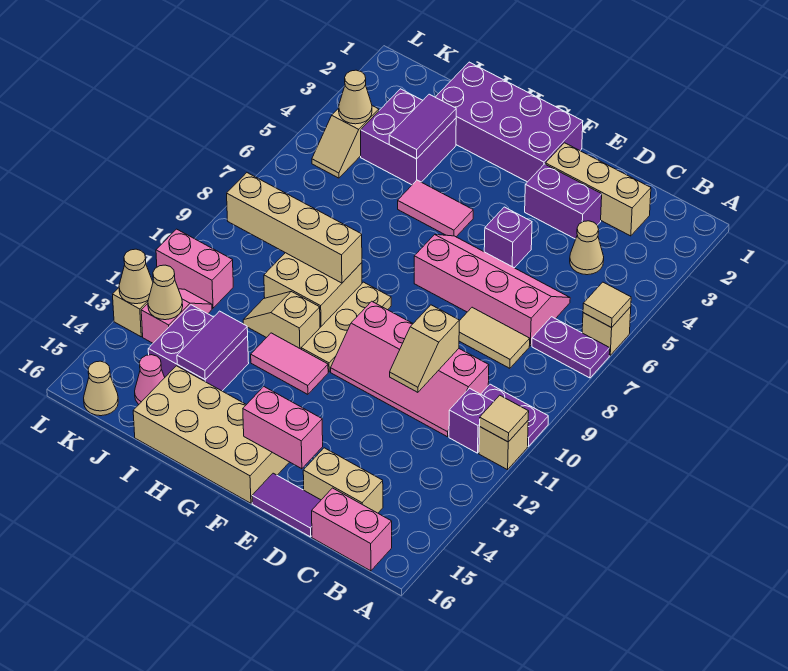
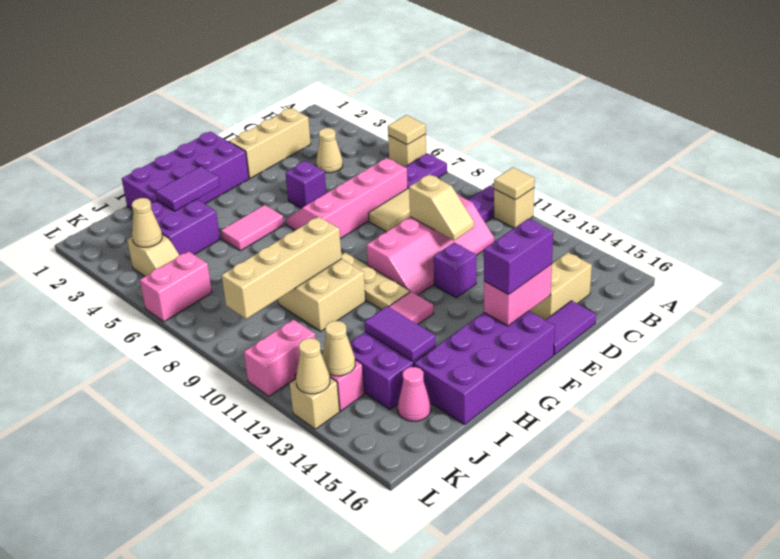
purple 1x1 brick [449,388,494,453] -> purple 1x1 brick moved to [434,242,476,298]
pink 1x2 brick [312,488,392,571] -> pink 1x2 brick moved to [140,251,212,322]
purple 1x2 brick [525,164,602,239] -> purple 1x2 brick moved to [484,219,553,295]
tan 2x4 brick [133,366,289,503] -> purple 2x4 brick [414,311,555,425]
tan 1x2 slope [243,292,320,349] -> none
purple 1x2 tile [389,94,456,159] -> purple 1x2 tile turned to [156,166,220,211]
tan 1x1 cone [84,361,118,416] -> none

